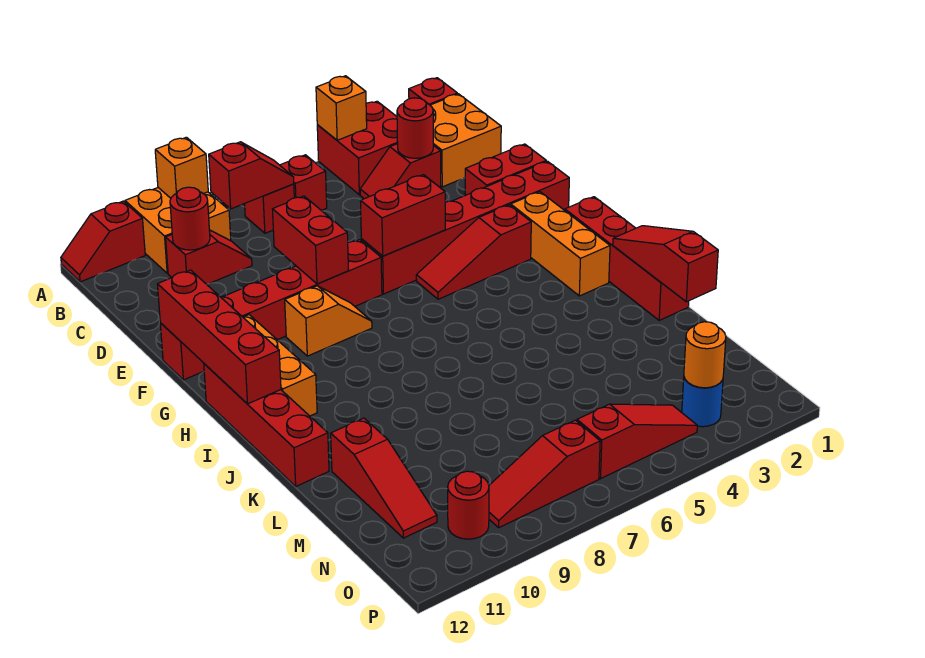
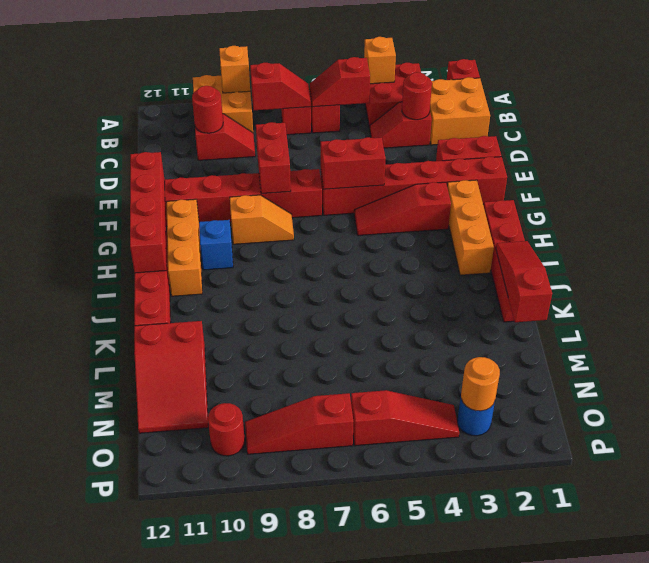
red 1x2 slope [61,201,145,282] -> red 1x2 slope moved to [310,57,370,107]
none -> blue 1x1 brick [199,220,233,270]
red 1x3 slope [331,418,437,538] -> red 2x3 slope [134,321,208,433]

